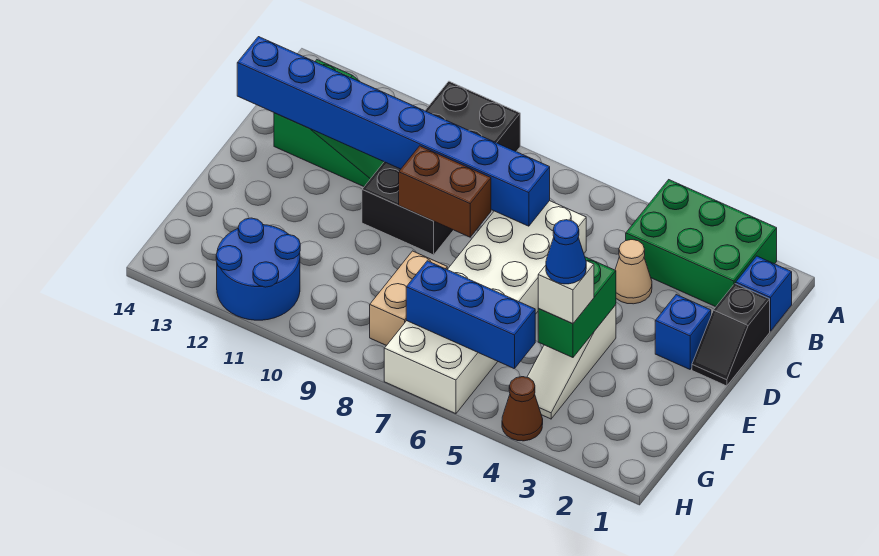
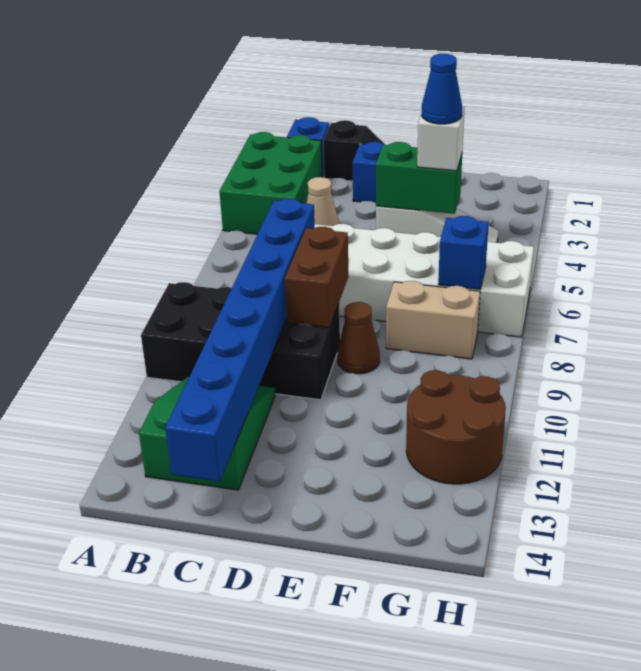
blue 1x3 brick [406,261,535,369] -> blue 1x1 brick [438,216,489,289]
blue 2x2 round brick [216,218,300,320] -> brown 2x2 round brick [406,370,506,484]
brown 1x1 cone [502,377,543,441] -> brown 1x1 cone moved to [337,302,380,374]

